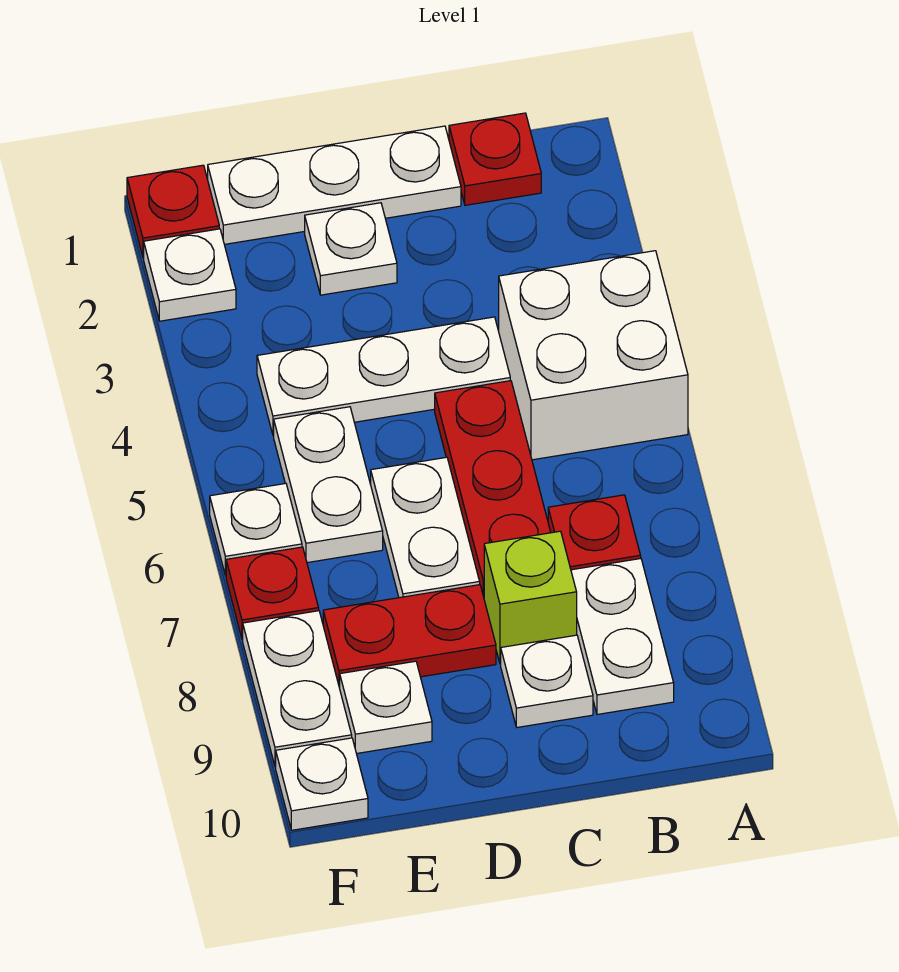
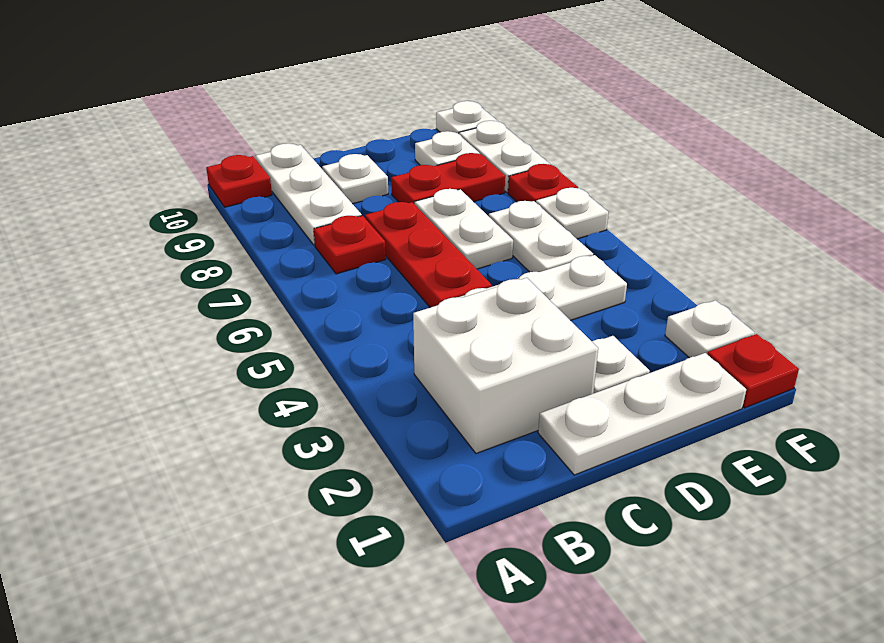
white 2x2 brick [499,251,688,460] -> white 2x2 brick moved to [413,278,598,453]
red 1x1 plate [449,113,541,205] -> red 1x1 plate moved to [206,155,272,207]
white 1x2 plate [571,559,674,714] -> white 1x3 plate [255,143,362,246]
lime 1x1 brick [484,531,577,664] -> none

